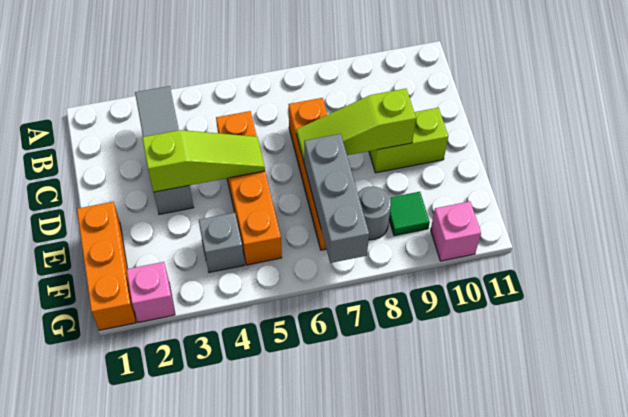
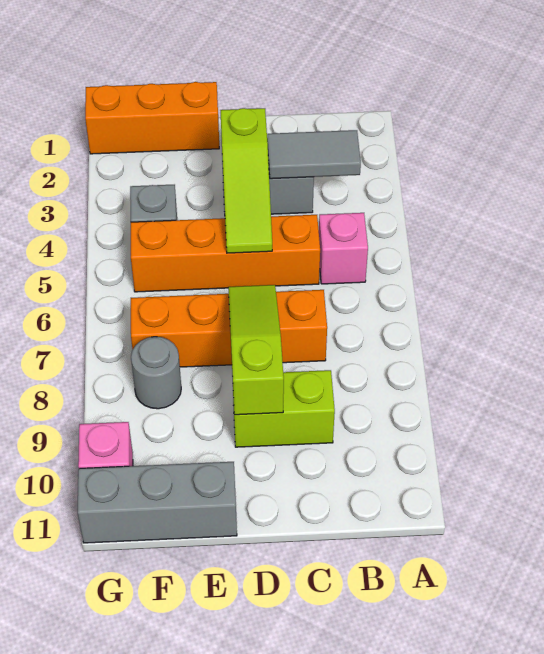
lime 1x2 brick [369,107,448,173] -> lime 1x2 brick turned to [233,370,335,447]
grey 1x3 brick [304,134,369,263] -> grey 1x3 brick moved to [78,462,237,543]
green 1x1 tile [389,192,430,236] -> none
pink 1x1 brick [126,262,175,323] -> pink 1x1 brick moved to [319,213,368,284]

